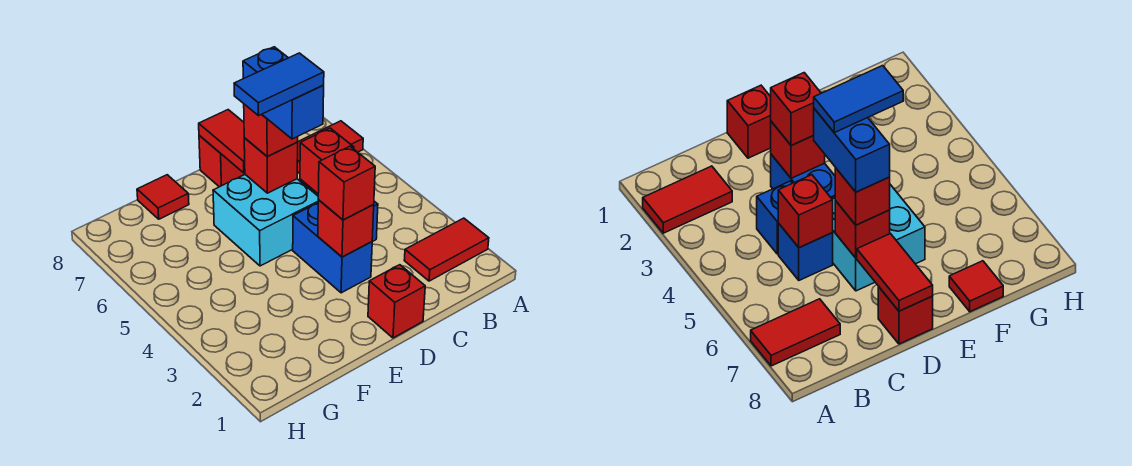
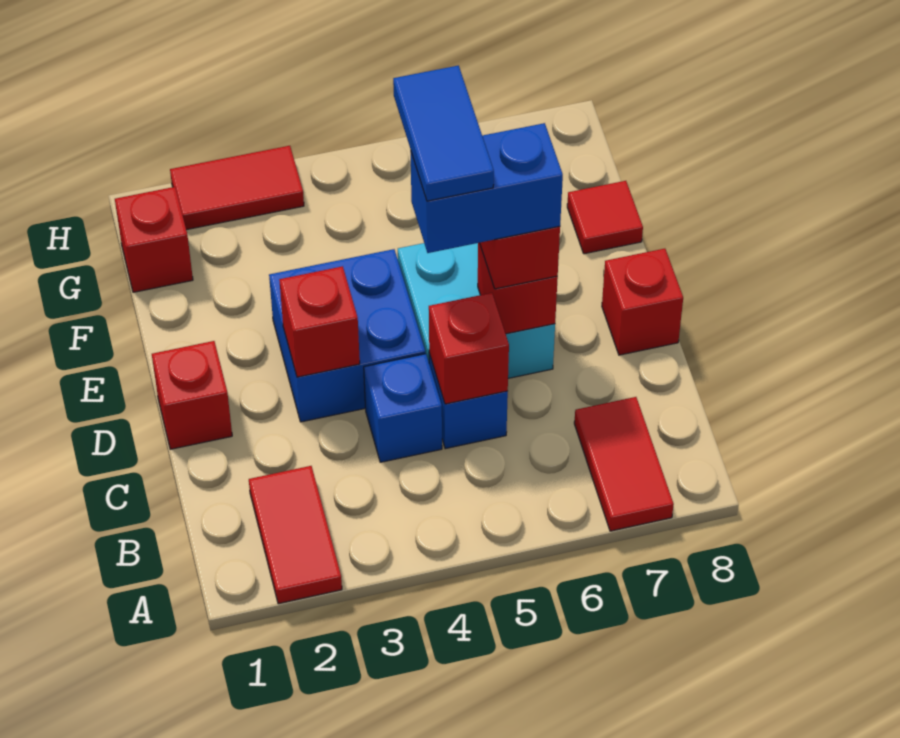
blue 1x2 brick [293,203,372,293] -> blue 2x2 brick [269,249,425,422]
red 1x1 brick [318,147,375,220] -> red 1x1 brick moved to [115,187,193,292]
red 1x2 tile [199,110,245,173] -> red 1x2 tile moved to [170,146,304,230]

